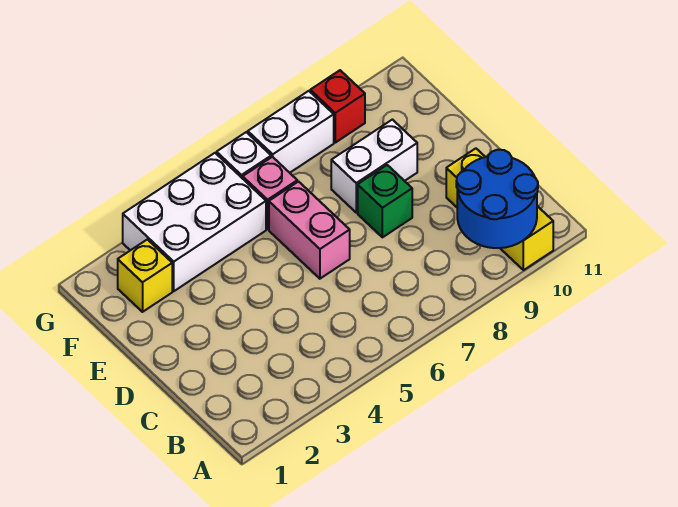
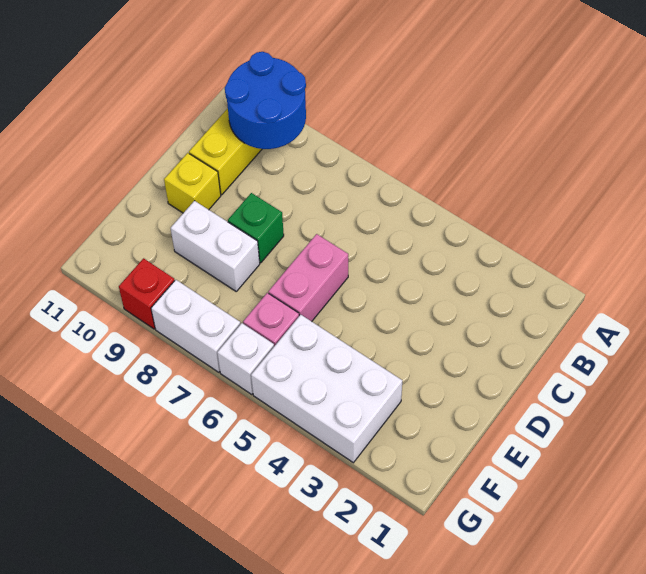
yellow 1x1 brick [118,239,172,312] -> yellow 1x1 brick moved to [164,153,221,213]

